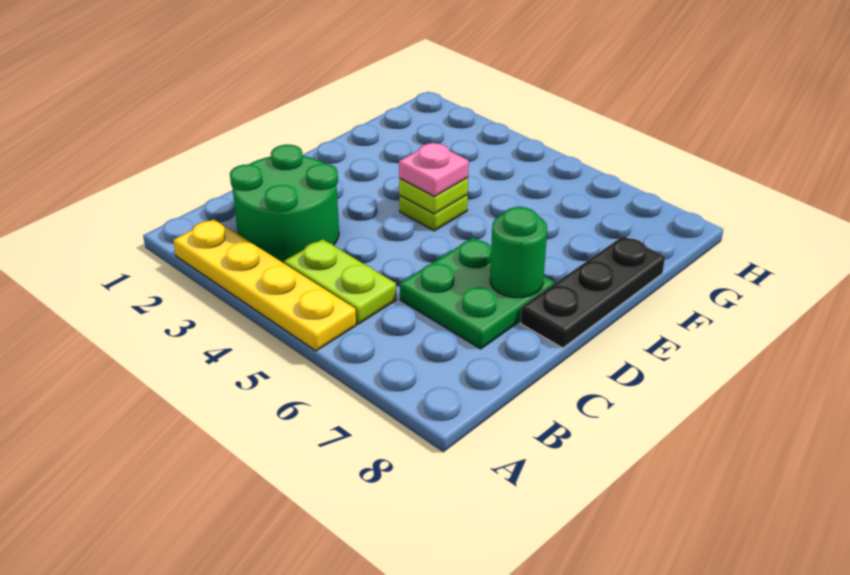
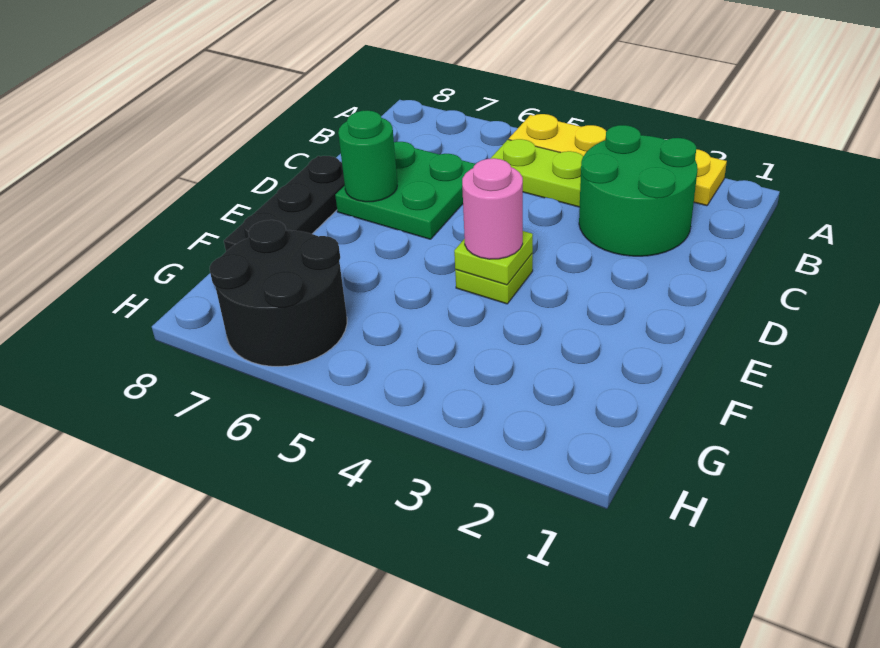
pink 1x1 plate [399,143,469,196] -> pink 1x1 round brick [462,158,523,259]
none -> black 2x2 round brick [210,220,347,366]

